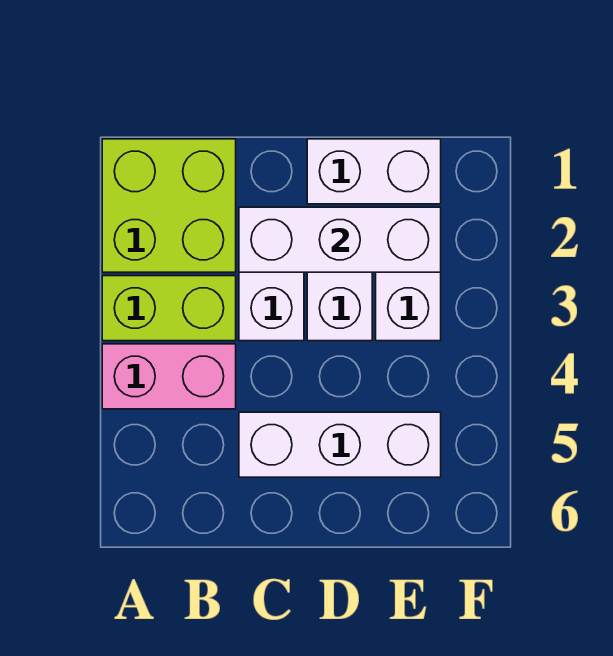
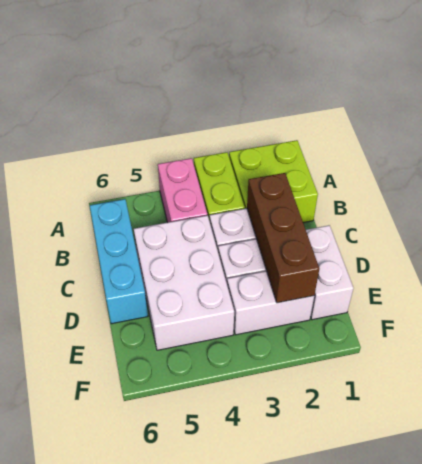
none -> cyan 1x3 brick [90,199,148,324]
white 1x3 brick [239,207,441,272] -> brown 1x3 brick [247,173,319,303]
white 1x3 brick [239,412,441,477] -> white 2x3 brick [134,215,234,350]

